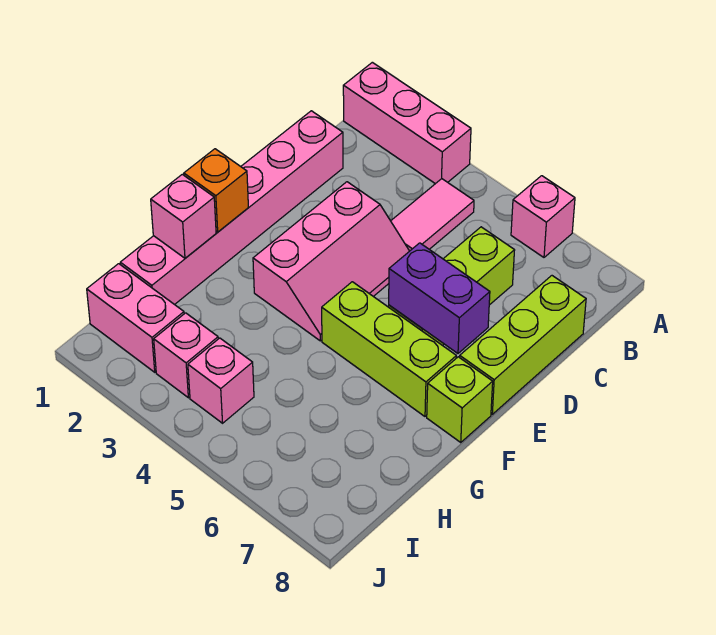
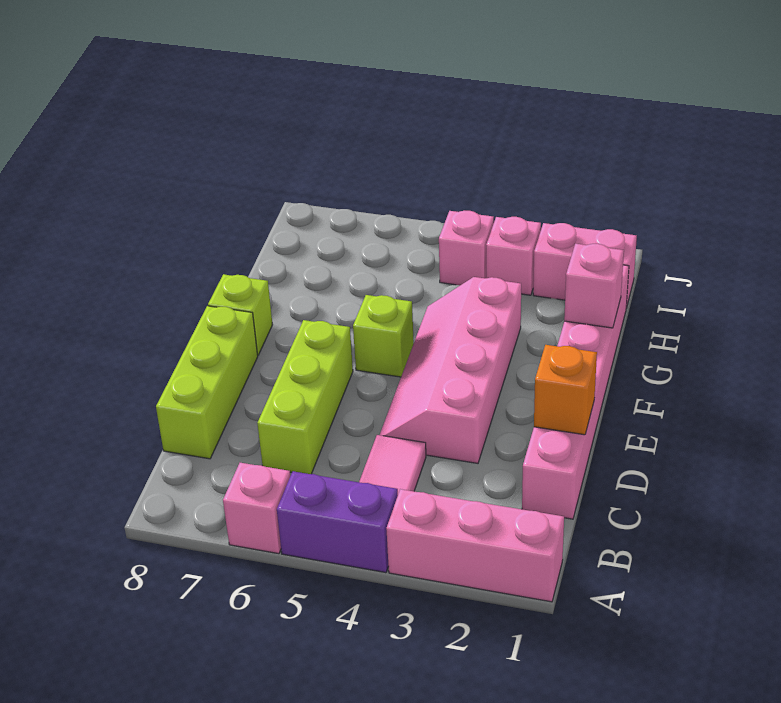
pink 2x3 slope [253,182,409,341] -> pink 2x4 slope [380,277,521,463]
purple 1x2 brick [389,243,490,353] -> purple 1x2 brick moved to [277,471,398,573]
orange 1x1 brick [184,149,248,232] -> orange 1x1 brick moved to [534,345,597,435]
lime 1x3 brick [322,282,456,416] -> lime 1x1 brick [353,295,414,377]

